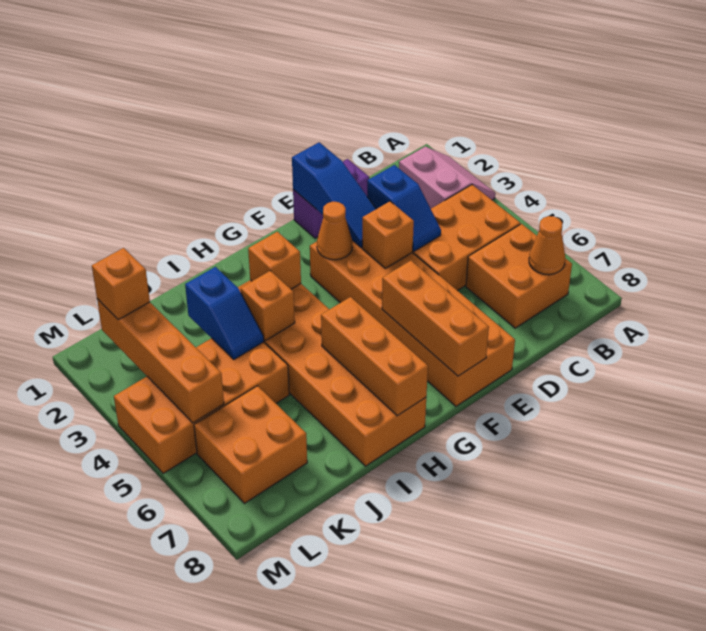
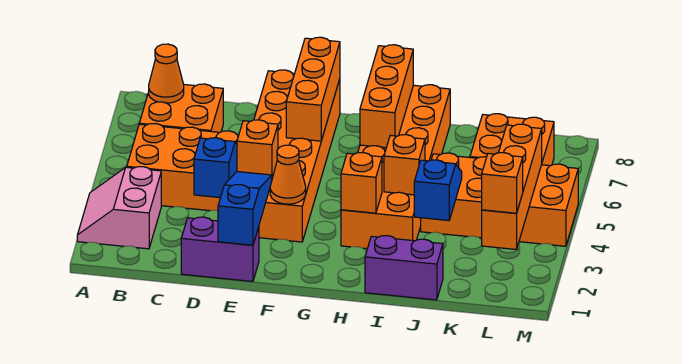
none -> purple 1x2 brick [365,236,443,300]

